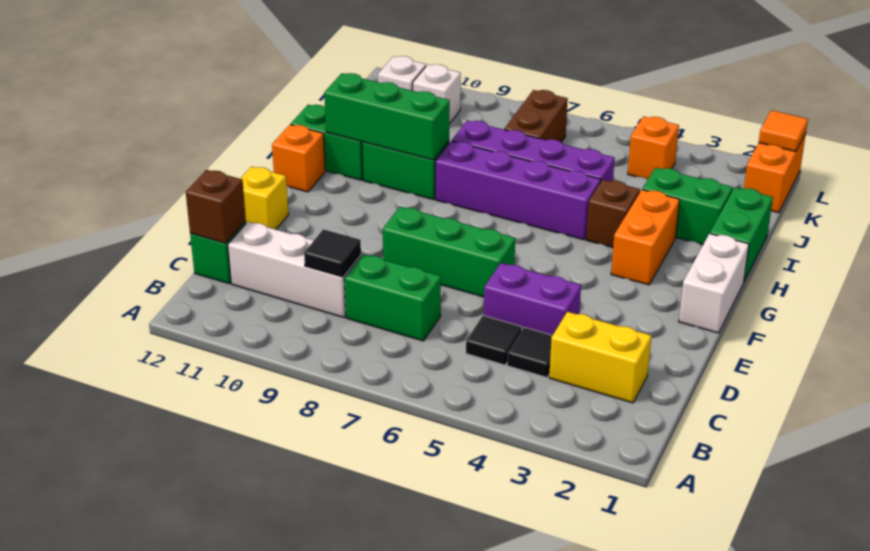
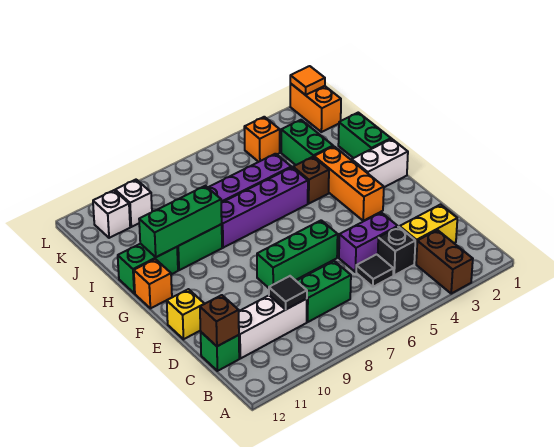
black 1x1 tile [507,327,552,377] -> black 1x1 brick [378,227,415,275]
white 1x2 brick [679,234,749,333] -> white 1x2 brick turned to [352,139,408,187]
orange 1x2 brick [611,190,680,285] -> orange 1x3 brick [314,146,384,221]
green 1x2 brick [642,168,732,244] -> green 1x2 brick turned to [281,120,333,165]
brown 1x2 brick [504,90,568,142] -> brown 1x2 brick moved to [416,230,473,294]

